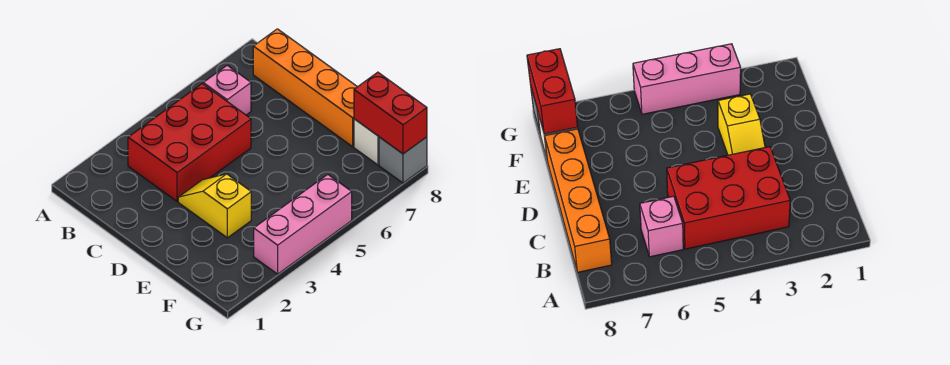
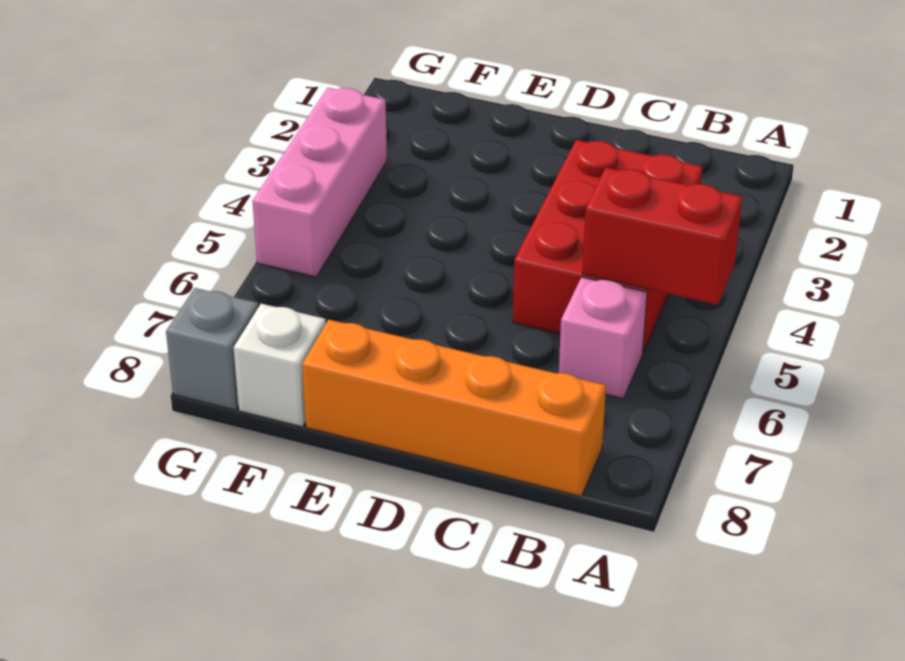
yellow 1x2 slope [178,174,251,238] -> none
red 1x2 brick [354,72,427,154] -> red 1x2 brick moved to [582,168,742,305]

